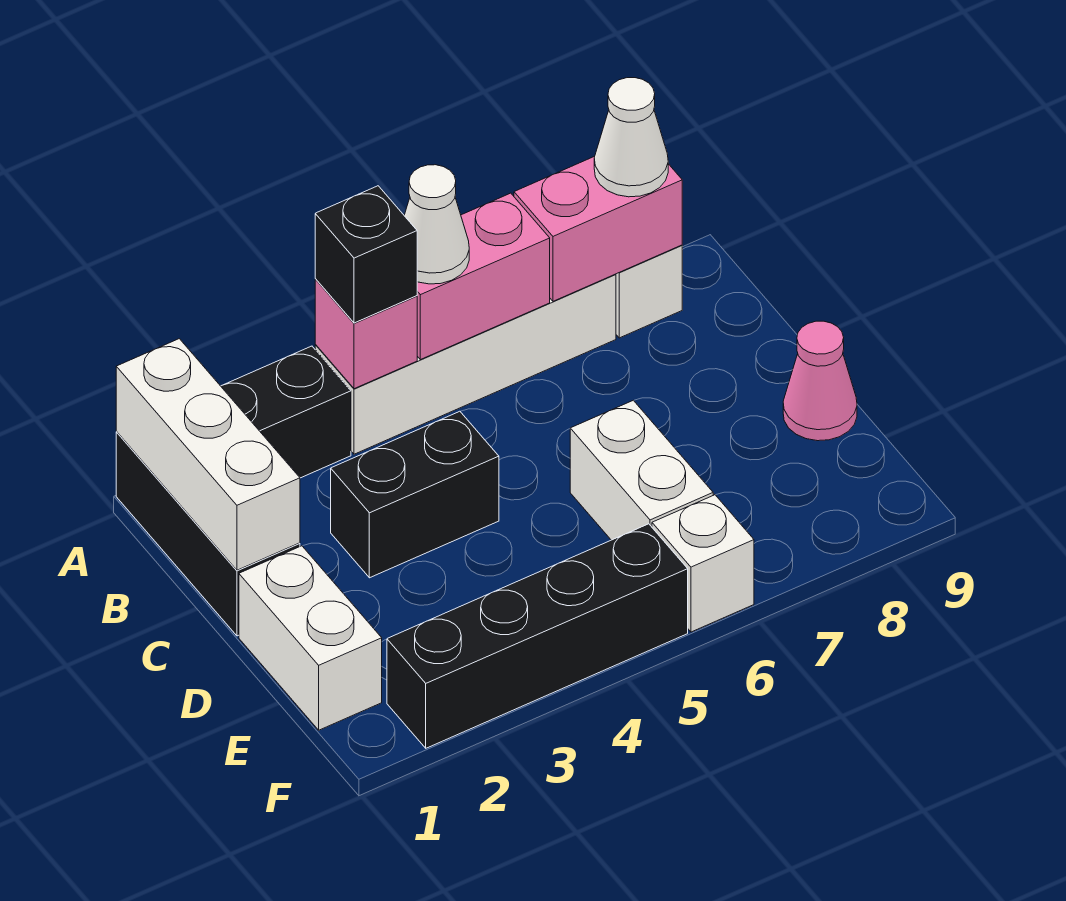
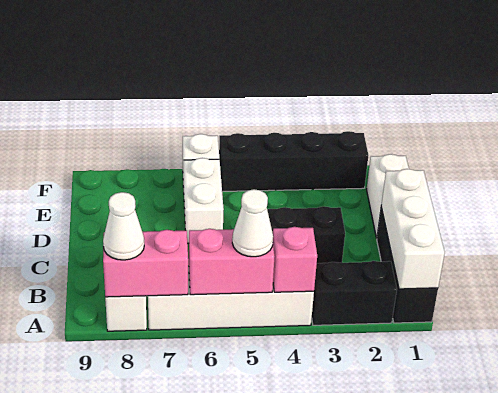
black 1x1 brick [315,186,417,323] -> none
pink 1x1 cone [783,321,857,441] -> none

